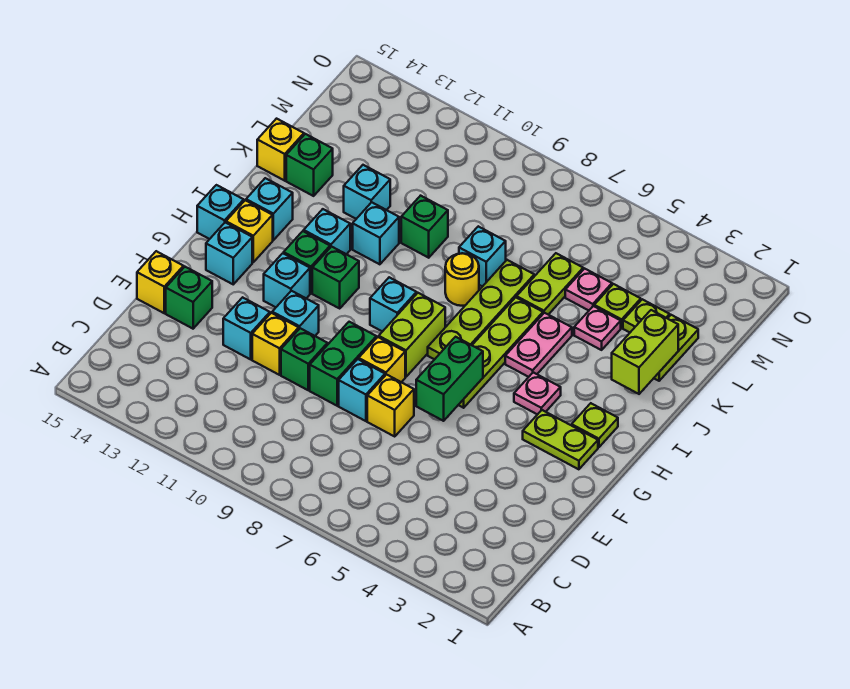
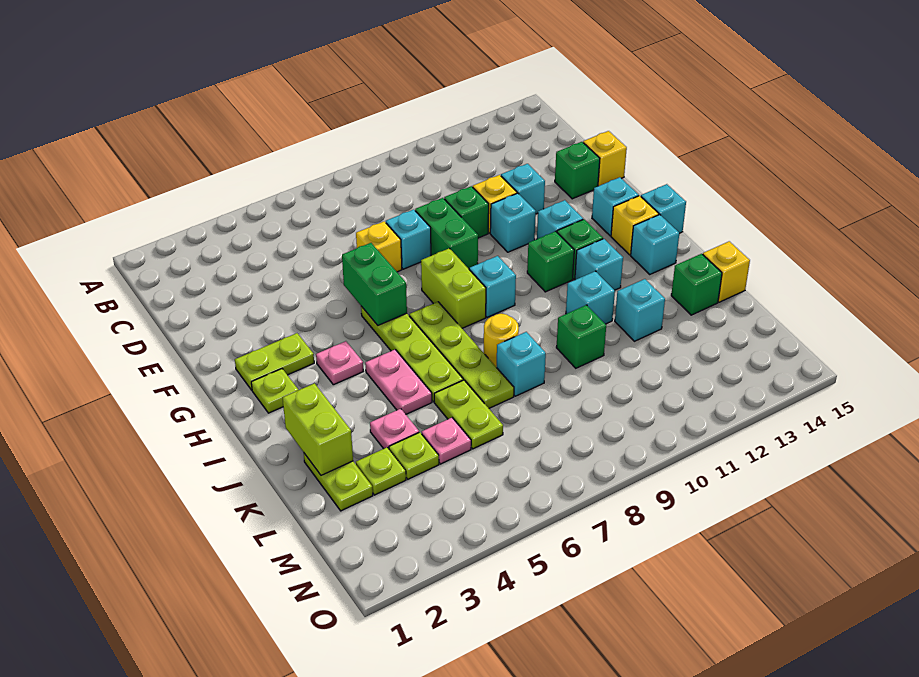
yellow 1x1 brick [359,337,405,382] -> none

